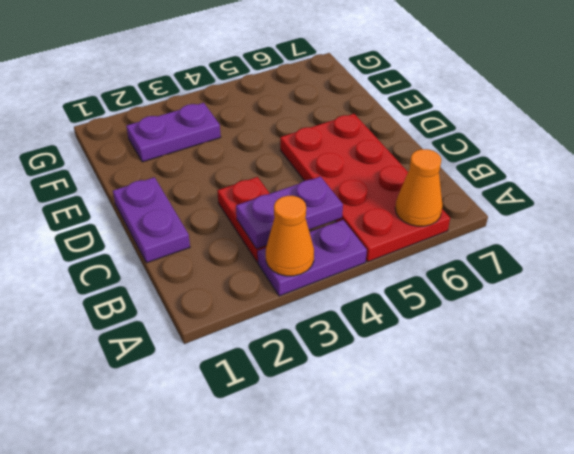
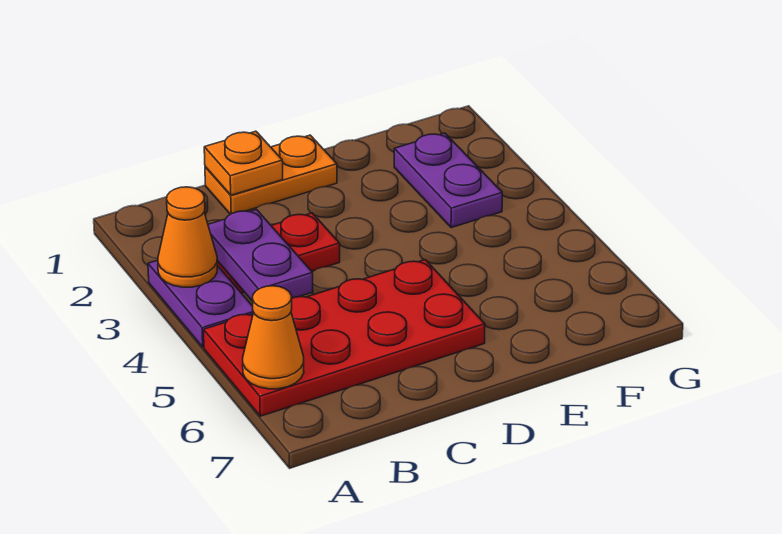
purple 1x2 plate [113,177,190,263] -> orange 1x2 plate [205,135,337,214]
none -> orange 1x1 plate [204,131,283,195]

